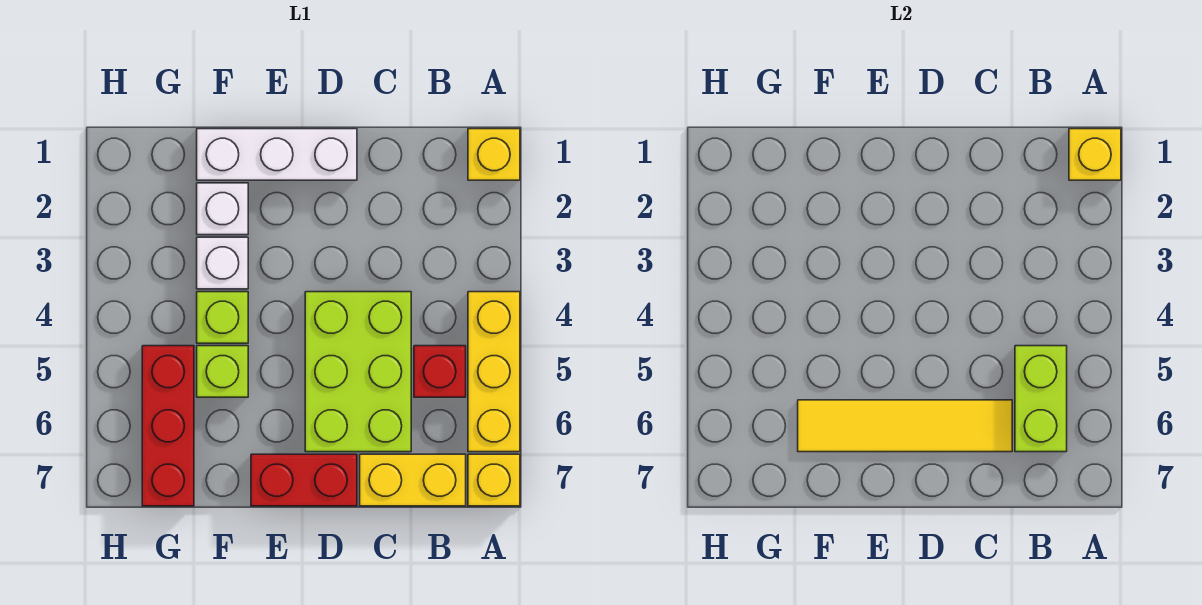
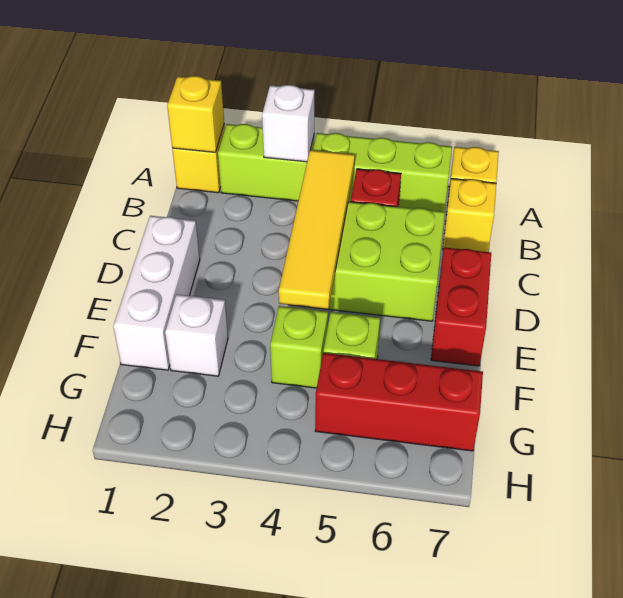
yellow 1x3 brick [468,292,520,452] -> lime 1x3 brick [313,133,452,212]
lime 1x2 brick [1015,346,1067,452] -> lime 1x2 brick moved to [218,124,314,201]
yellow 1x2 brick [360,454,466,506] -> yellow 1x1 brick [443,179,496,252]
yellow 1x4 tile [798,400,1012,452] -> yellow 1x4 tile moved to [279,150,355,309]
white 1x1 brick [197,237,248,289] -> white 1x1 brick moved to [262,85,315,162]

